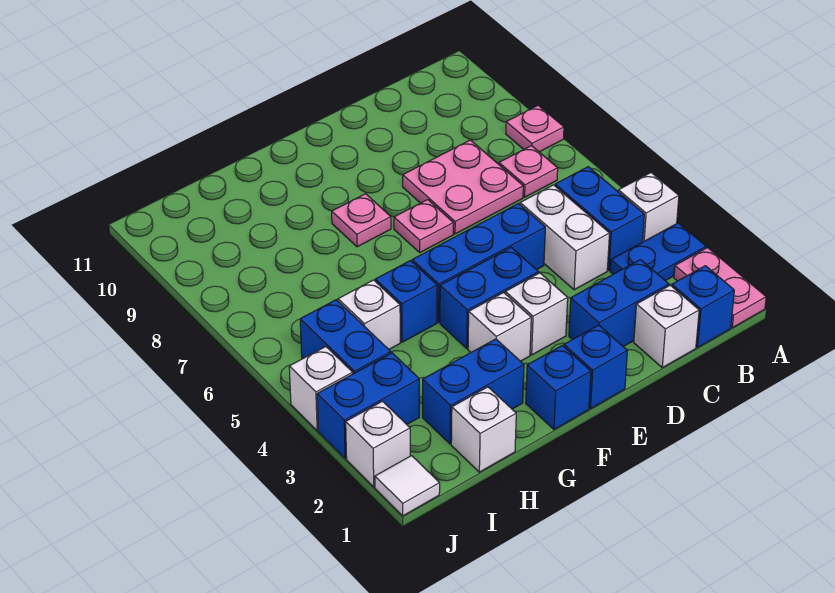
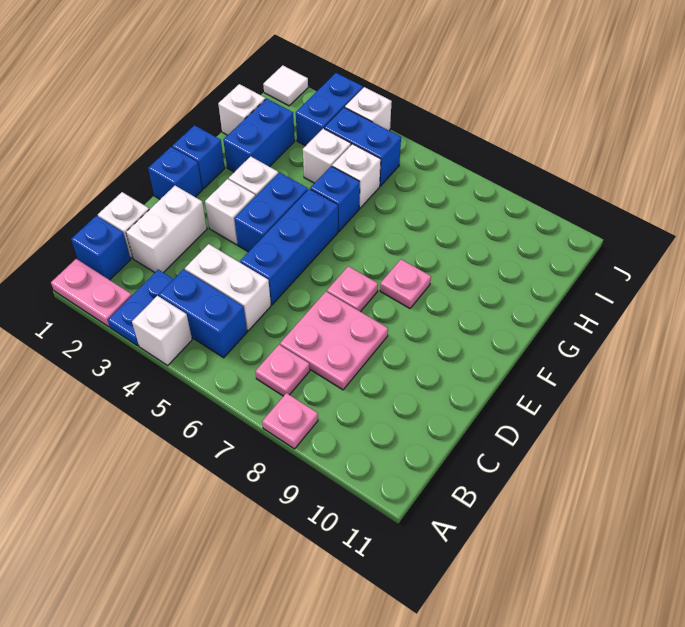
blue 1x2 brick [569,260,669,346] -> white 1x2 brick [126,186,207,273]
white 1x1 brick [346,401,410,487] -> white 1x1 brick moved to [303,128,351,183]

